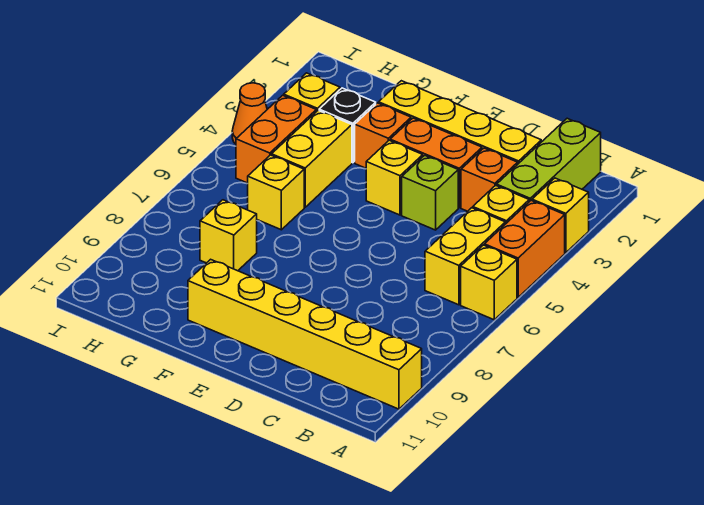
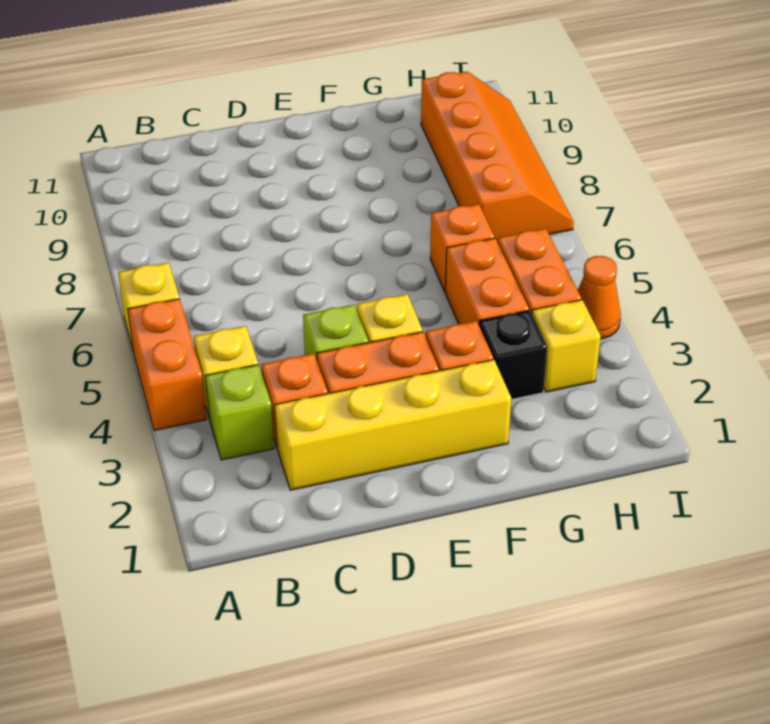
yellow 1x1 brick [532,178,589,253] -> none
yellow 1x6 brick [188,259,422,409] -> none
lime 1x3 brick [497,118,601,202] -> lime 1x1 brick [205,365,274,460]
yellow 1x2 brick [425,208,505,305] -> none
yellow 1x2 brick [272,110,352,207] -> orange 1x2 brick [445,238,529,324]
yellow 1x1 brick [248,155,304,230] -> orange 1x1 brick [430,204,495,292]
yellow 1x1 brick [200,200,257,271] -> none
none -> orange 2x4 slope [421,72,574,242]

